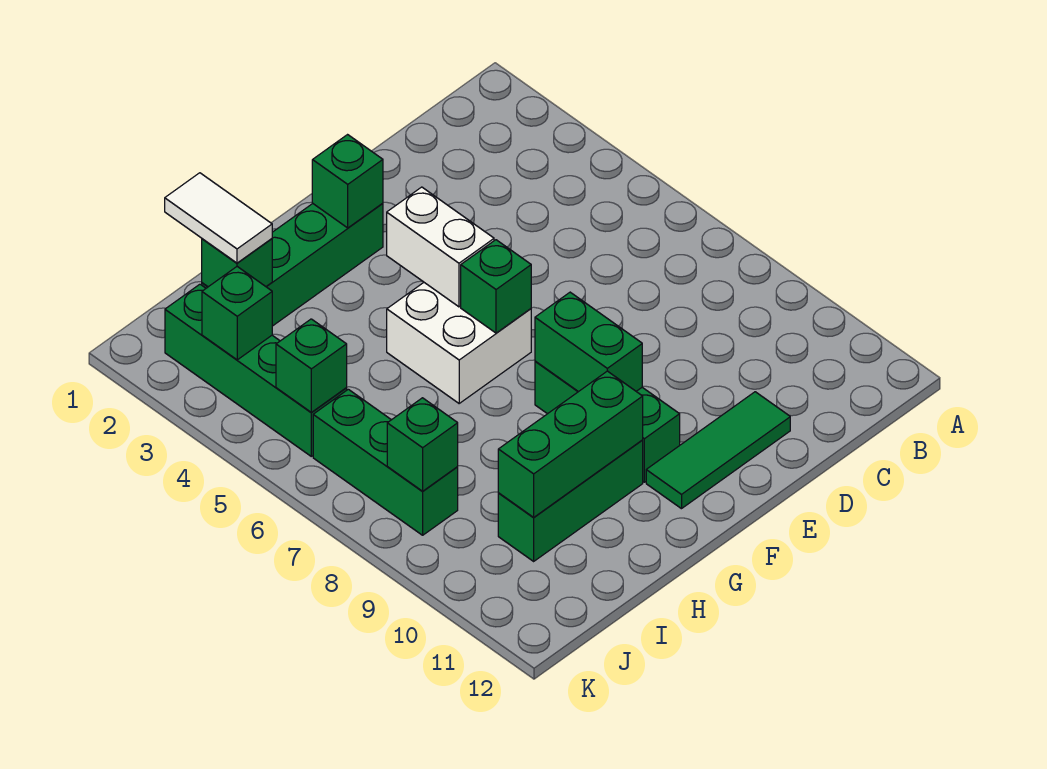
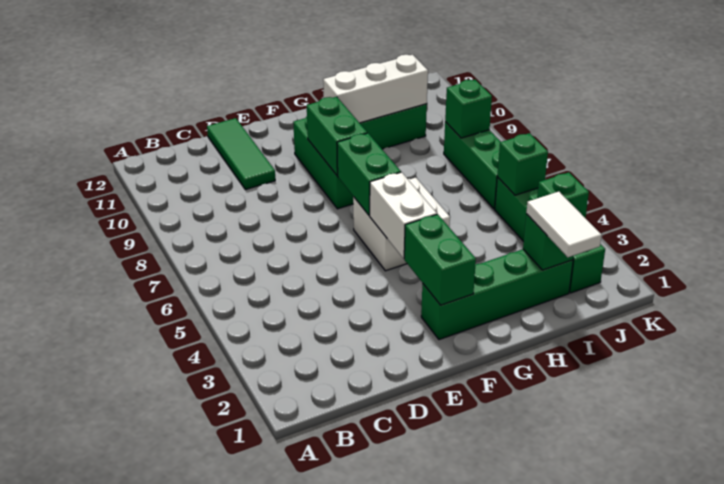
green 1x3 tile [646,392,790,509] -> green 1x3 tile turned to [207,118,275,190]
green 1x1 brick [312,135,383,228] -> green 1x2 brick [404,214,476,305]
green 1x1 brick [461,240,531,333] -> green 1x2 brick [337,133,401,216]
green 1x3 brick [498,371,643,518] -> white 1x3 brick [323,55,428,123]

